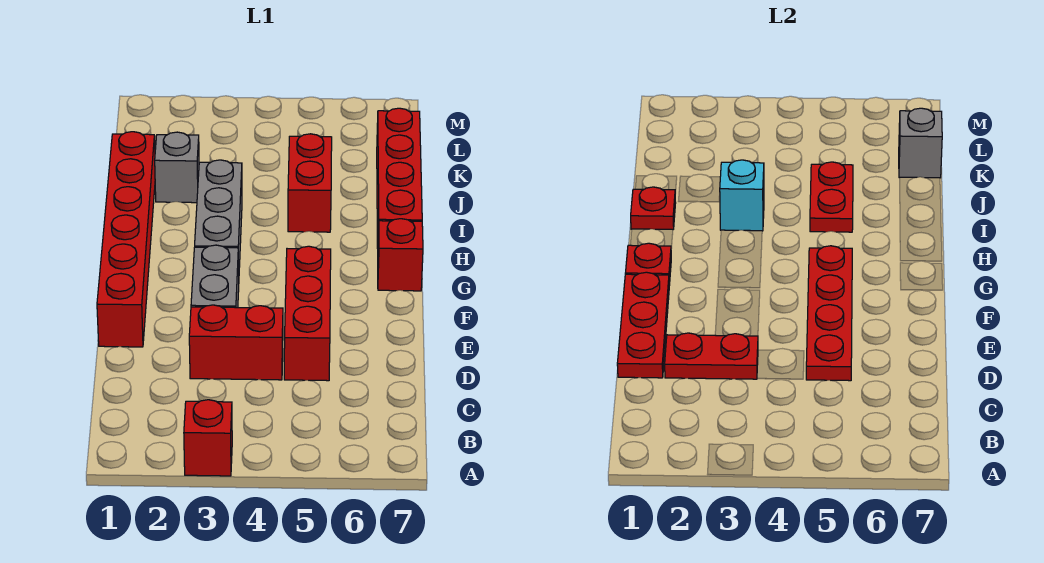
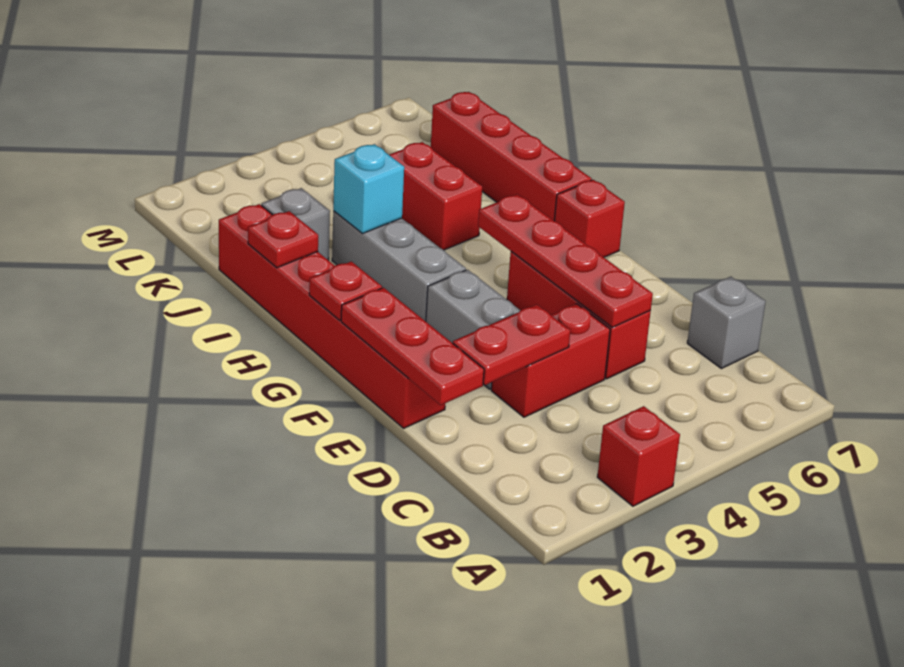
red 1x2 plate [810,162,853,232] -> none
grey 1x1 brick [899,108,942,178] -> grey 1x1 brick moved to [687,277,766,369]

